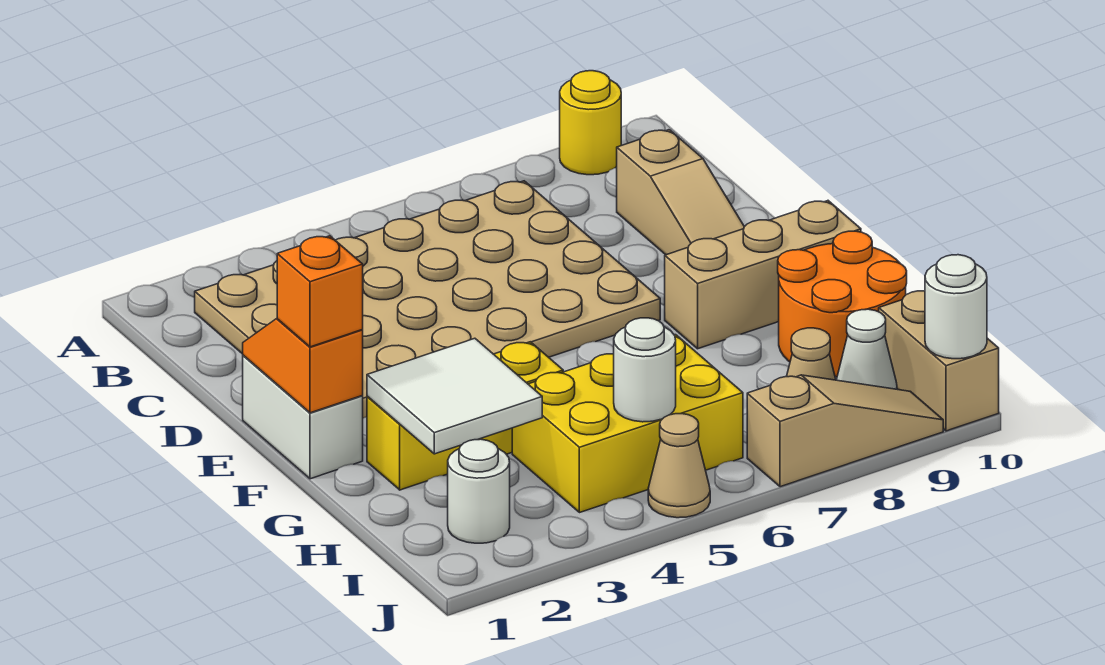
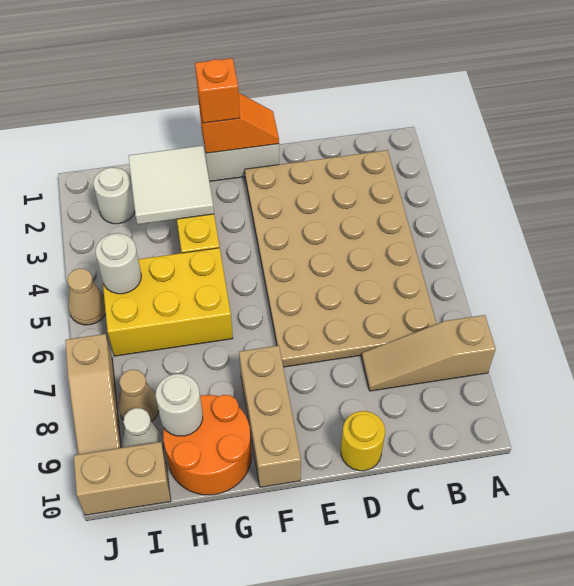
yellow 1x1 round brick [560,71,621,175] -> yellow 1x1 round brick moved to [341,411,385,471]
tan 1x3 slope [617,130,744,255] -> tan 1x3 slope moved to [362,315,496,391]
yellow 2x3 brick [512,335,743,513] -> yellow 2x3 brick turned to [103,248,233,356]
white 1x1 round brick [925,255,987,359] -> white 1x1 round brick moved to [156,374,203,436]

